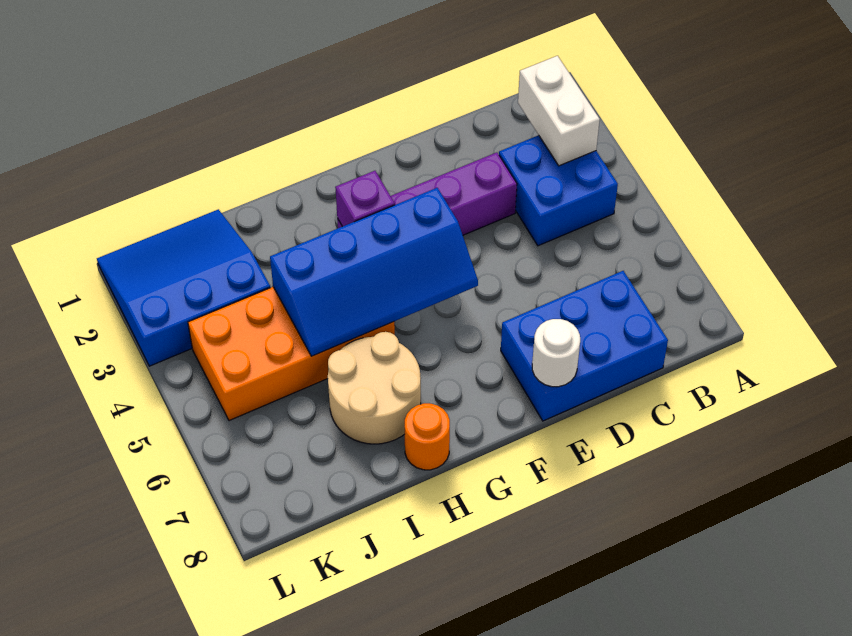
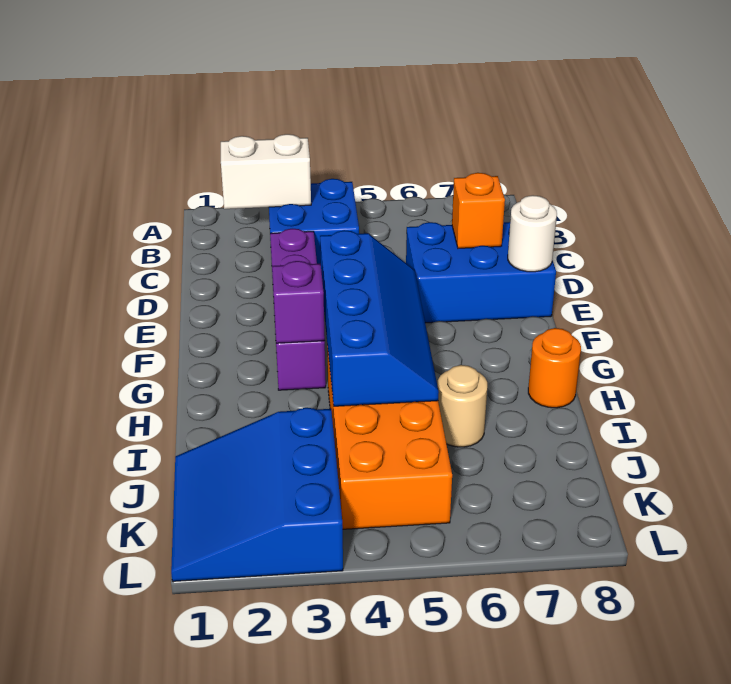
blue 2x3 brick [501,271,668,421] -> blue 2x3 brick turned to [406,222,556,323]
none -> orange 1x1 brick [452,173,505,248]
tan 2x2 round brick [328,332,421,444] -> tan 1x1 round brick [438,365,487,447]

